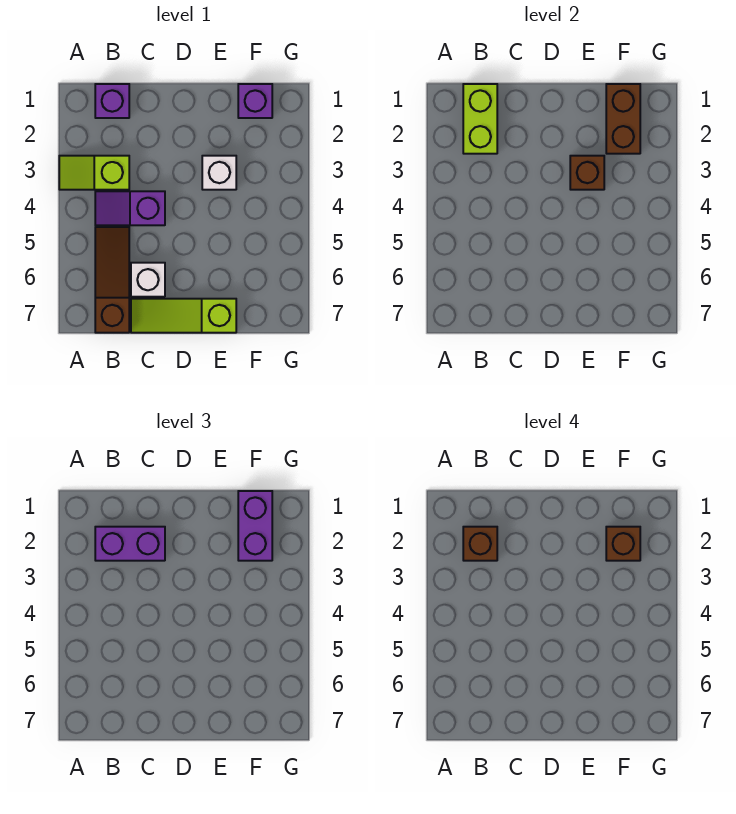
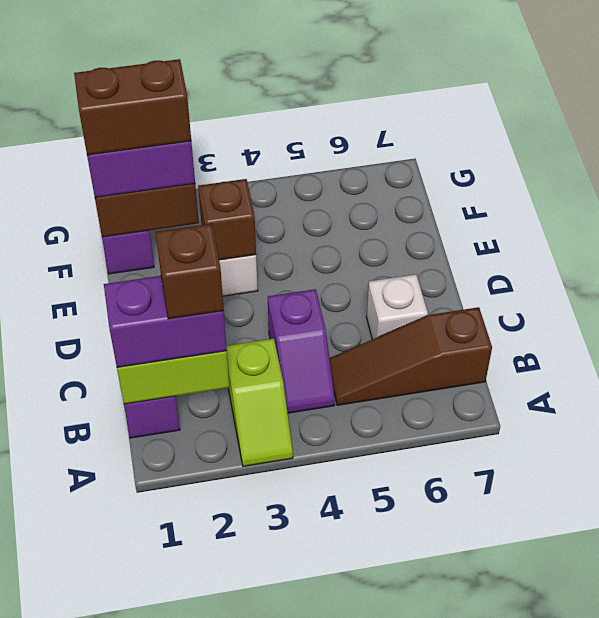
purple 1x2 brick [95,527,165,561] -> purple 1x2 brick turned to [104,276,227,367]
lime 1x3 slope [131,299,236,333] -> none
brown 1x1 brick [606,527,640,561] -> brown 1x2 brick [74,59,191,155]

